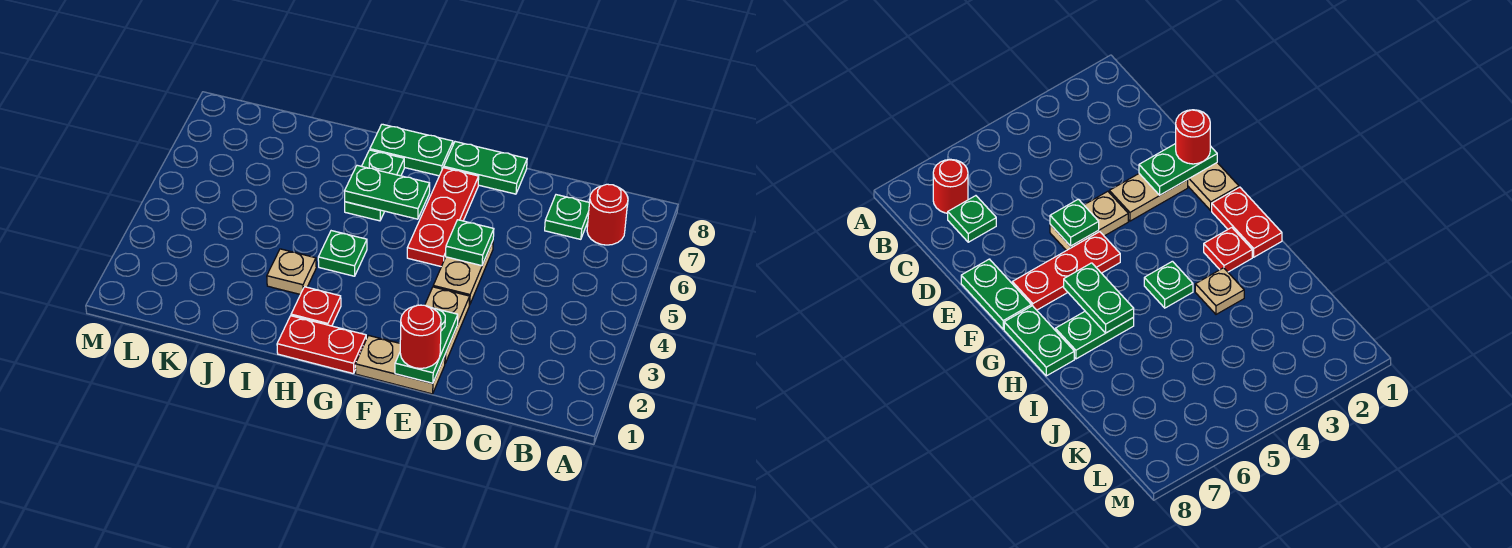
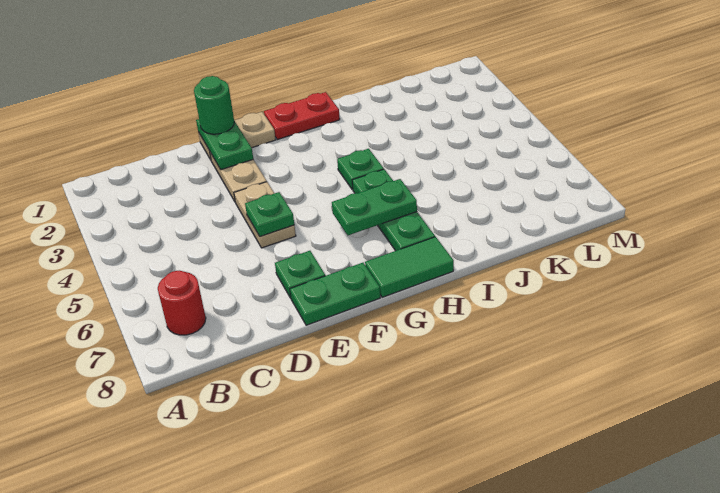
green 1x1 plate [545,195,590,239] -> green 1x1 plate moved to [275,251,325,298]
red 1x1 round brick [400,305,441,368] -> green 1x1 round brick [194,76,234,134]
red 1x3 plate [407,168,479,267] -> none
green 1x2 plate [370,124,453,176] -> green 1x2 tile [365,237,454,297]
red 1x1 plate [291,287,341,326] -> none
green 1x2 plate [345,150,404,221] -> green 1x3 plate [352,169,435,251]
tan 1x1 plate [267,249,316,294] -> none

